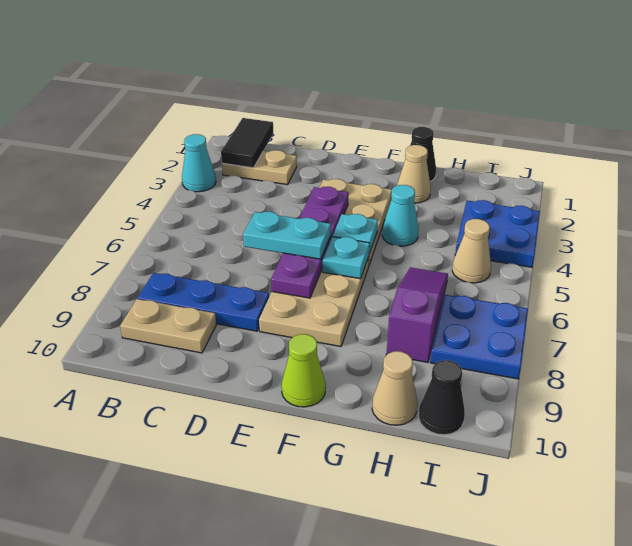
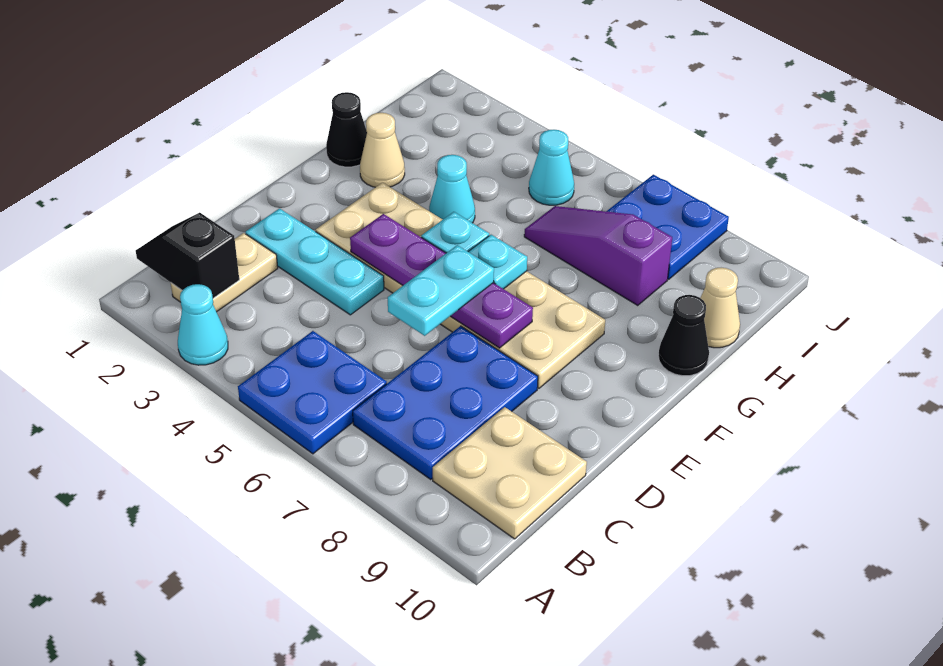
black 1x2 tile [221,118,273,168] -> black 1x2 slope [136,213,239,298]
blue 1x3 plate [138,273,269,331] -> blue 2x3 plate [353,326,538,479]
tan 1x2 plate [120,299,216,353] -> tan 2x2 plate [433,407,587,539]
none -> cyan 1x3 plate [245,209,384,315]
lime 1x1 cone [281,334,326,407] -> none
blue 2x2 plate [455,200,540,267] -> blue 2x2 plate moved to [238,331,387,454]
tan 1x1 cone [452,219,491,283] -> cyan 1x1 cone [529,130,574,205]
black 1x1 cone [419,360,465,435] -> black 1x1 cone moved to [658,295,709,376]

